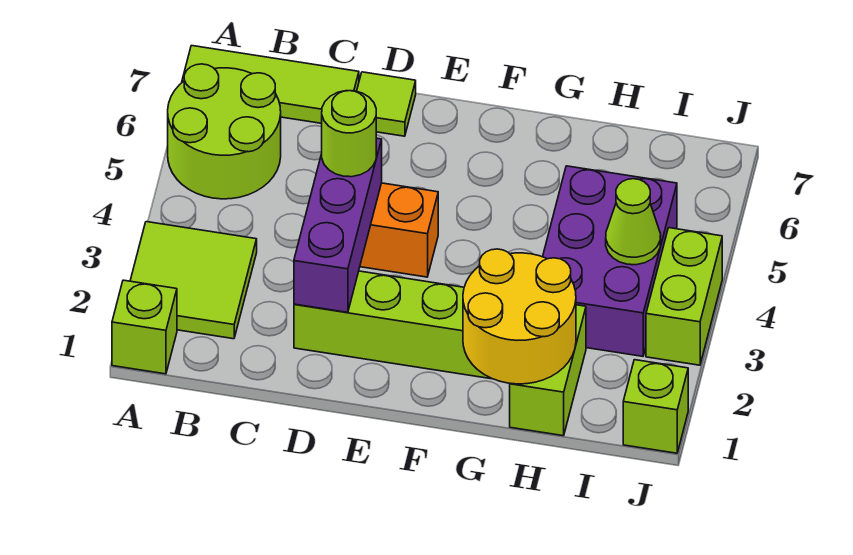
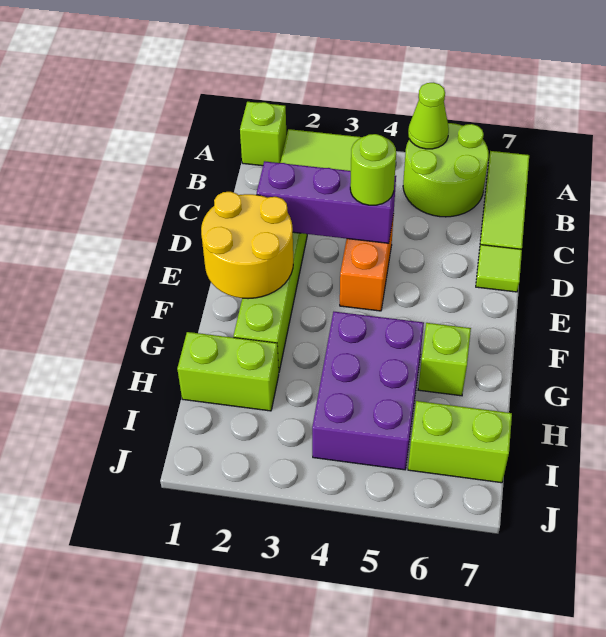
yellow 2x2 round brick [463,249,576,384] -> yellow 2x2 round brick moved to [201,192,293,299]
purple 2x3 brick [543,166,677,356] -> purple 2x3 brick turned to [312,312,424,470]
lime 1x1 cone [606,179,661,265] -> lime 1x1 cone moved to [408,83,449,149]
lime 1x1 brick [623,360,688,453] -> lime 1x1 brick moved to [418,323,471,396]
lime 1x2 brick [646,228,722,365] -> lime 1x2 brick moved to [408,401,512,483]

